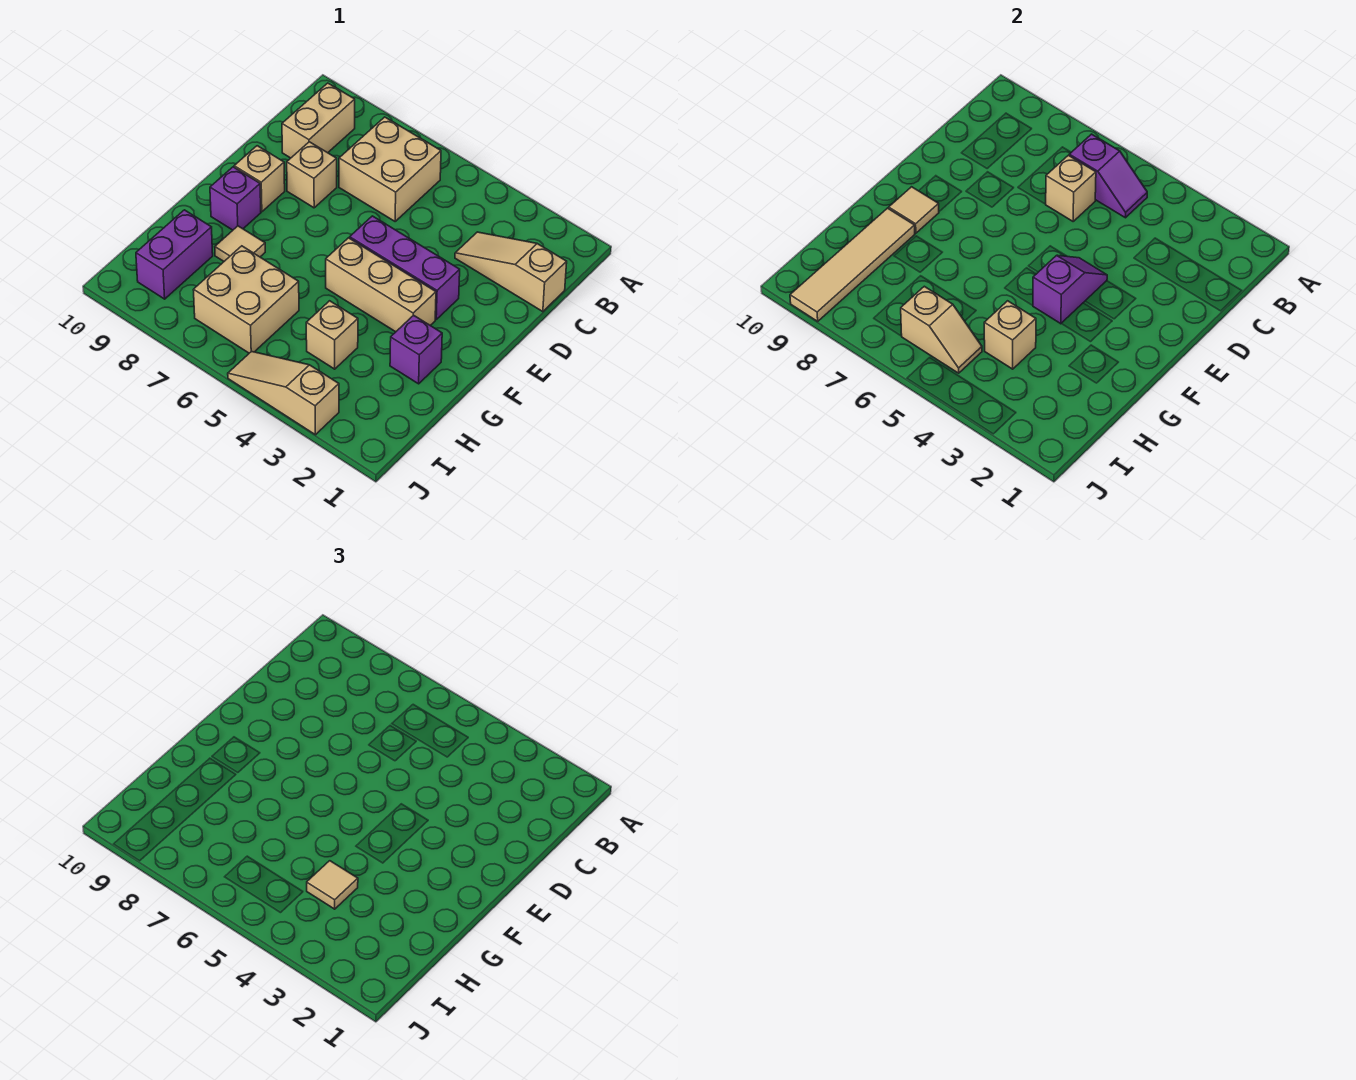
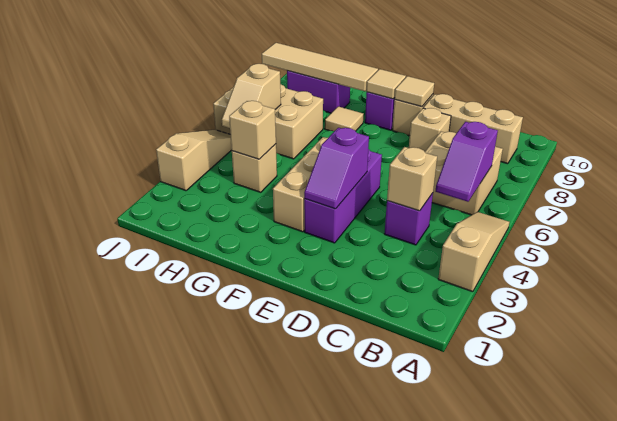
tan 1x2 brick [282,83,355,158] -> tan 1x3 brick [424,94,523,164]
tan 1x3 slope [455,232,567,312] -> tan 1x3 slope moved to [438,212,510,292]
tan 1x1 brick [1046,155,1096,221] -> tan 1x1 brick moved to [387,147,437,211]
purple 1x2 slope [1033,255,1107,324] -> purple 1x2 slope turned to [304,128,369,209]
purple 1x1 brick [390,315,442,384] -> purple 1x1 brick moved to [385,193,433,245]
tan 1x1 tile [307,861,358,909] -> tan 1x1 tile moved to [395,76,434,107]
tan 2x2 brick [193,246,299,353] -> tan 2x3 brick [213,84,323,159]

